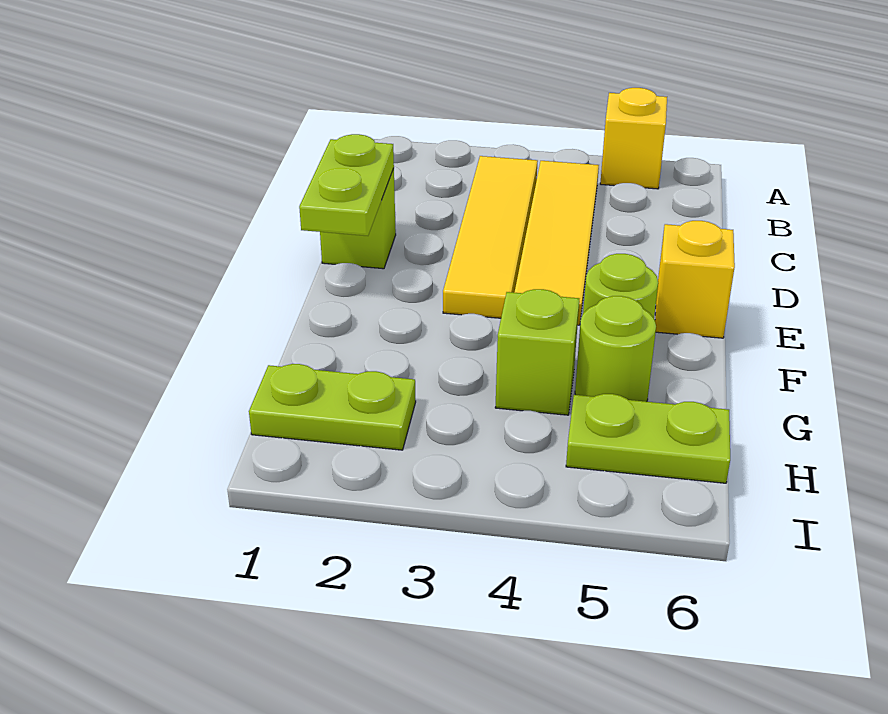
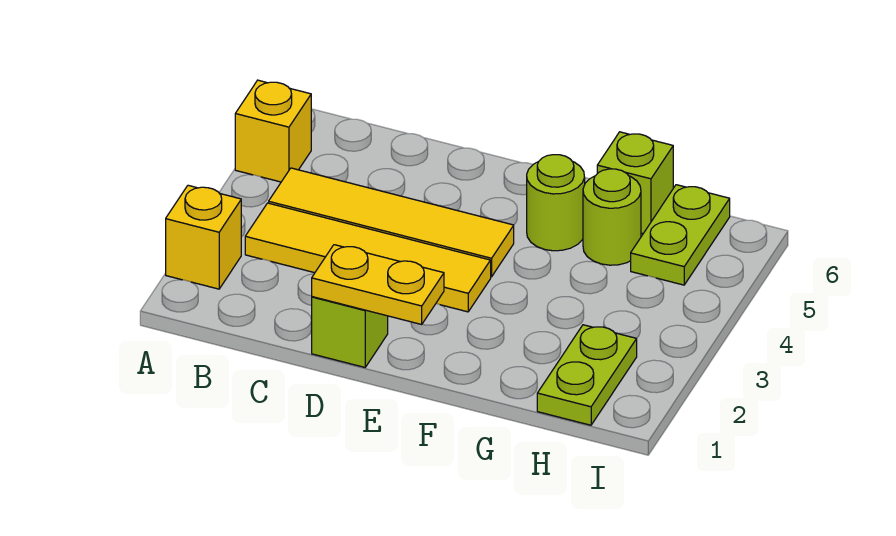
lime 1x2 plate [299,134,394,236] -> yellow 1x2 plate [312,245,444,324]
yellow 1x1 brick [655,221,735,338] -> yellow 1x1 brick moved to [166,185,241,289]
lime 1x1 brick [495,289,579,415] -> lime 1x1 brick moved to [597,132,673,234]

